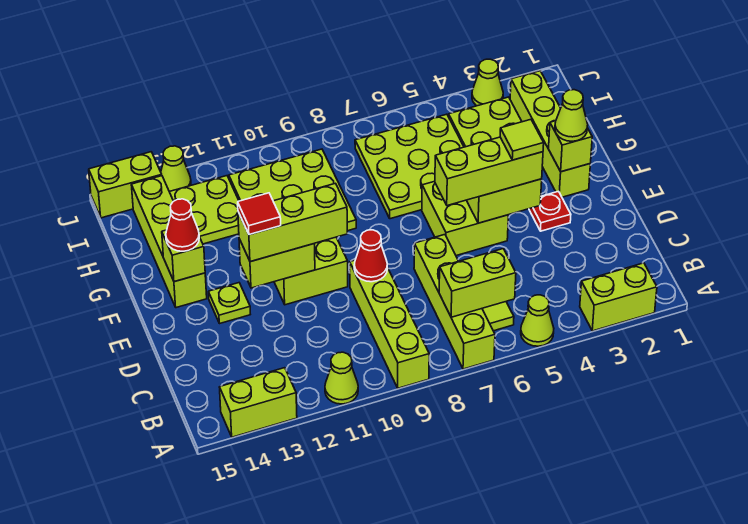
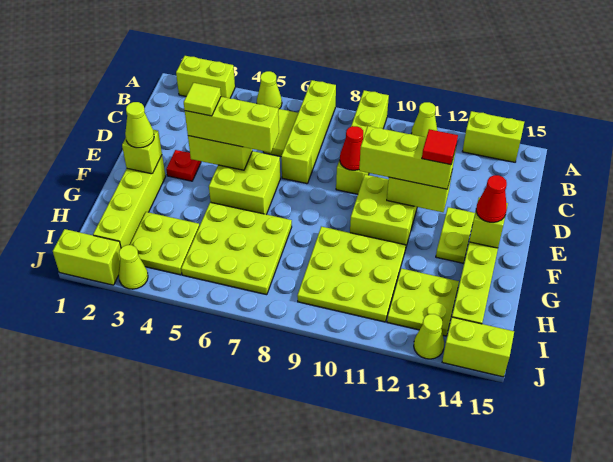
lime 1x2 brick [439,249,516,317] -> lime 1x2 brick moved to [53,229,121,285]
lime 1x1 plate [208,283,250,324] -> lime 1x2 plate [436,207,475,263]

